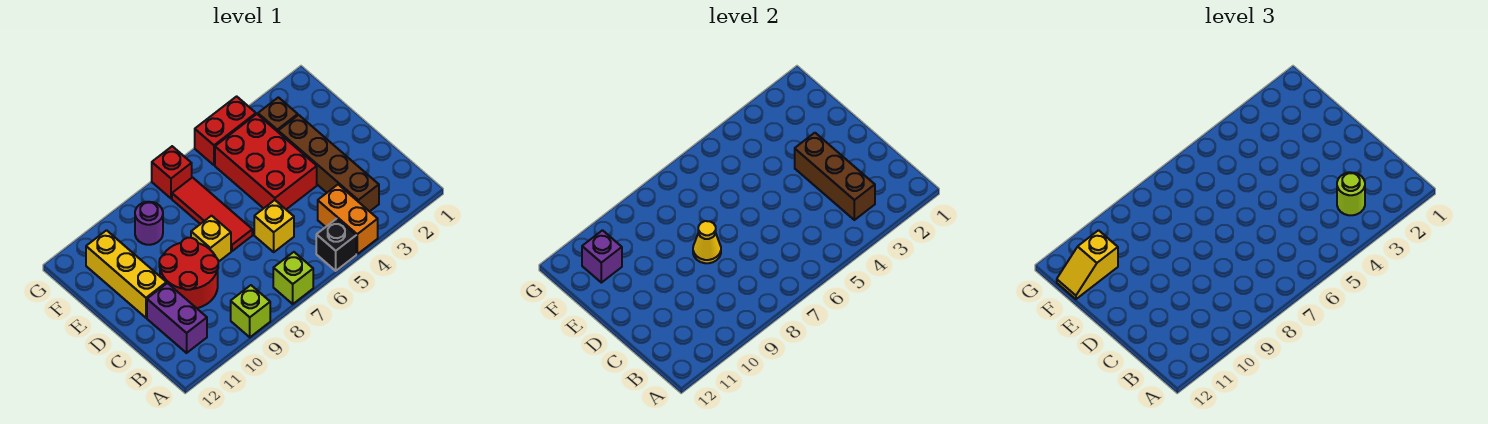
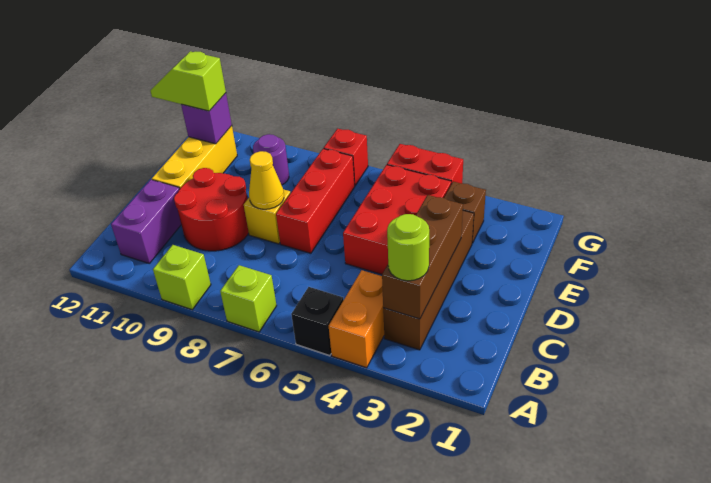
yellow 1x1 brick [254,200,294,252] -> none
red 1x3 tile [172,177,252,251] -> red 1x3 brick [276,149,355,253]
yellow 1x2 slope [1057,230,1118,299] -> lime 1x2 slope [150,51,226,111]

